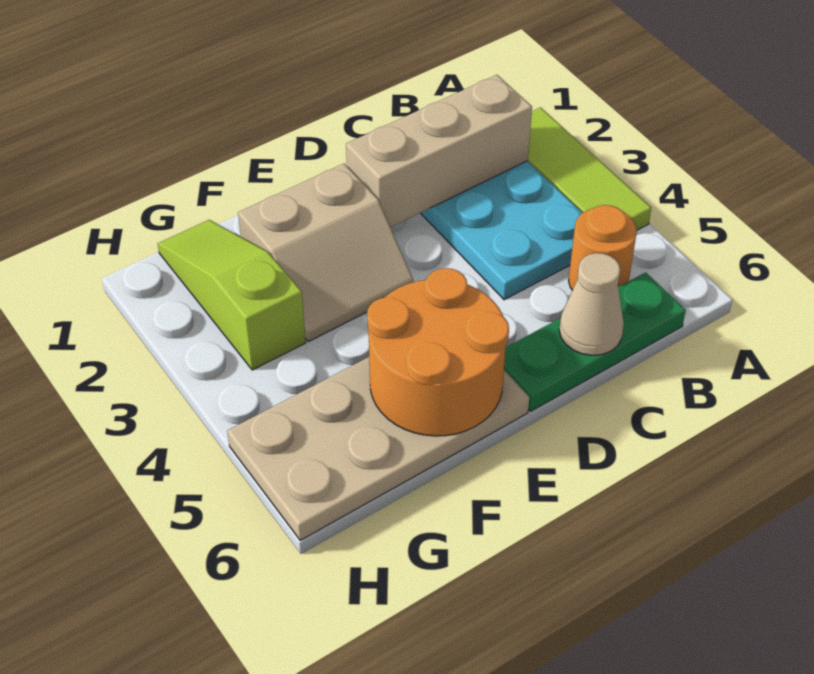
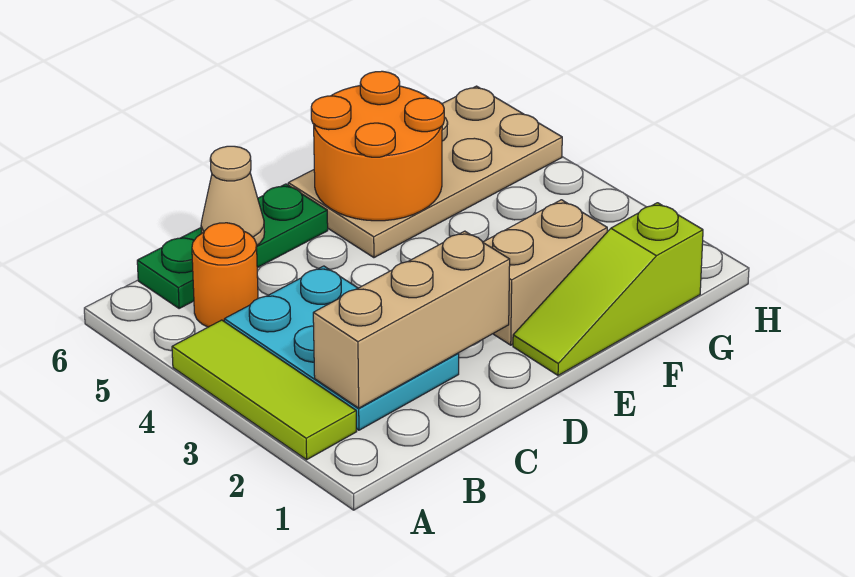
lime 1x3 slope [158,220,306,370] -> lime 1x3 slope turned to [513,203,703,375]

